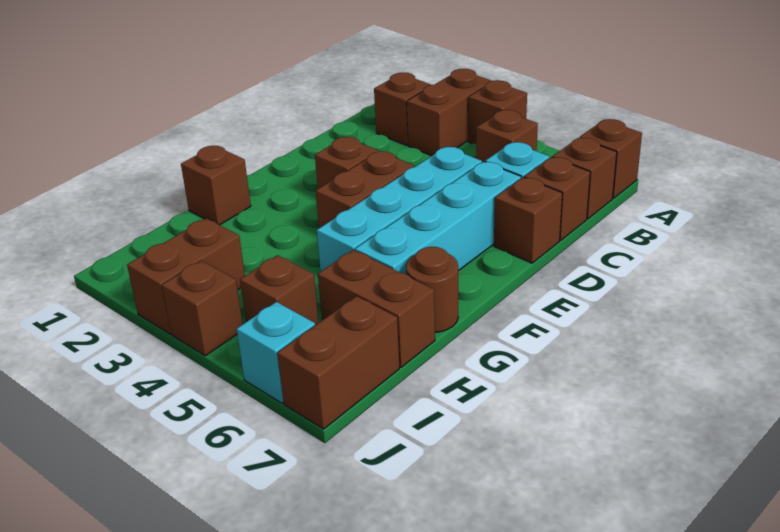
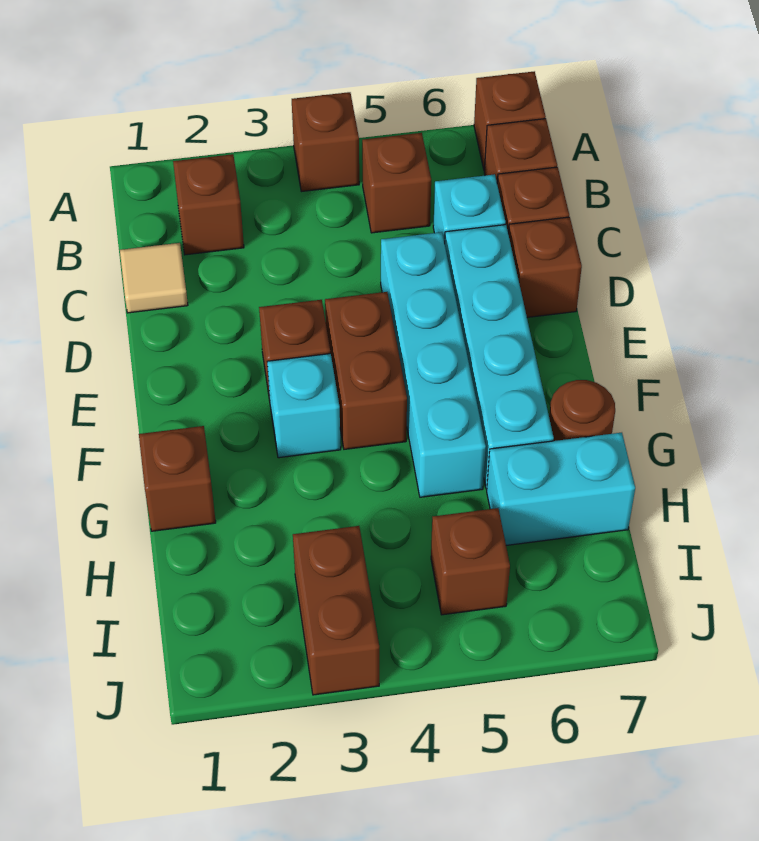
brown 1x2 brick [407,69,491,156] -> none
none -> tan 1x1 tile [120,243,188,313]
brown 1x2 brick [318,250,435,367] -> cyan 1x2 brick [487,433,635,545]
brown 1x2 brick [277,296,399,429] -> none
brown 1x1 brick [162,260,243,356] -> none
cyan 1x1 brick [237,302,315,403] -> cyan 1x1 brick moved to [267,354,341,458]

